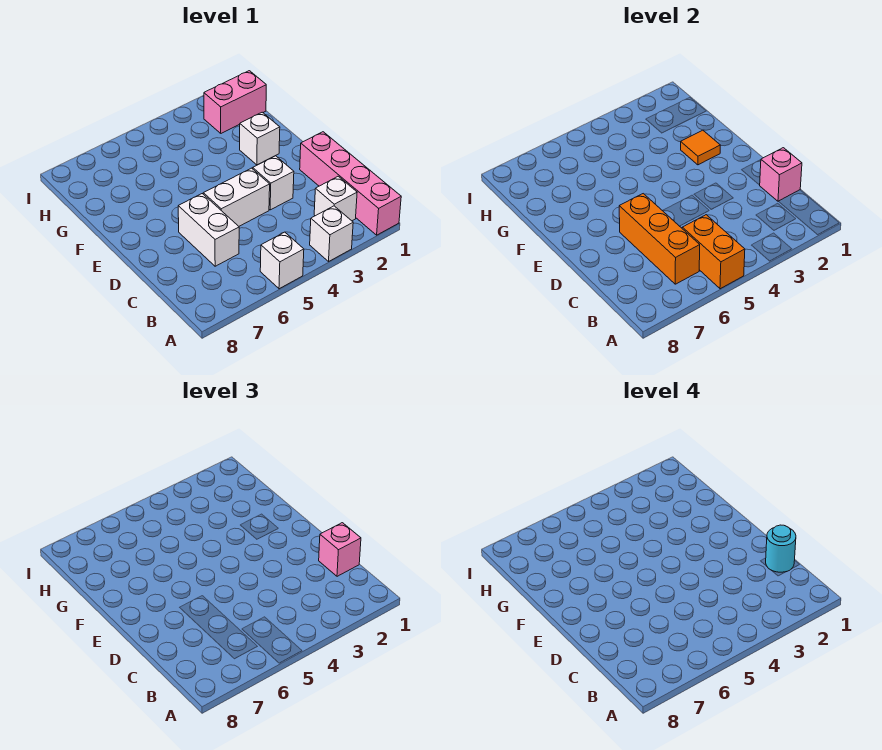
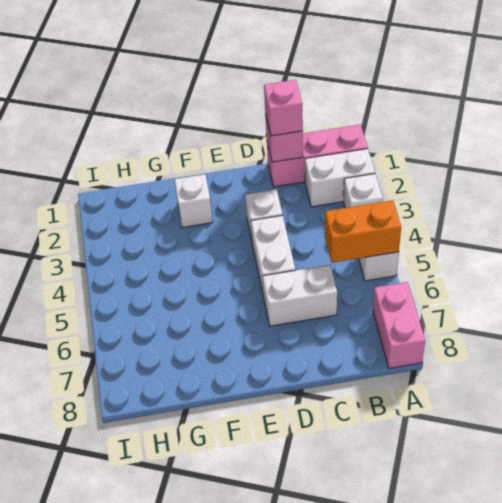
pink 1x4 brick [300,132,401,235] -> pink 1x3 brick [267,124,368,187]
white 1x1 brick [314,176,357,221] -> white 1x2 brick [305,149,375,207]
orange 1x3 brick [619,194,700,284] -> none
cyan 1x1 round brick [766,525,796,572] -> none
orange 1x1 tile [681,130,720,165] -> none
pink 1x2 brick [204,71,266,133] -> pink 1x2 brick moved to [373,282,425,368]

